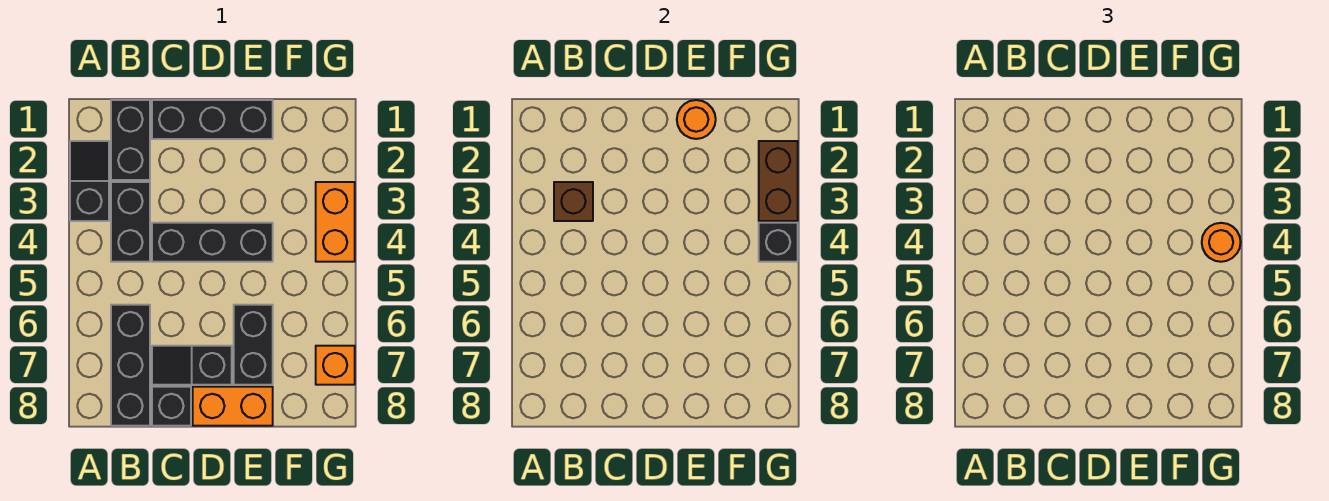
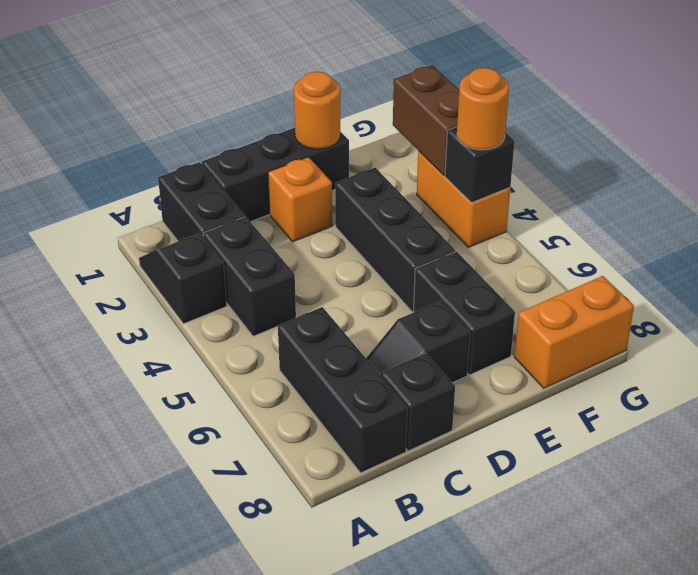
brown 1x1 brick [554,182,593,221] -> none
black 1x3 brick [152,223,273,262] -> black 1x3 brick turned to [335,168,455,312]
orange 1x2 brick [193,387,273,426] -> orange 1x2 brick moved to [514,276,634,388]
orange 1x1 brick [316,346,355,385] -> orange 1x1 brick moved to [268,157,332,242]

